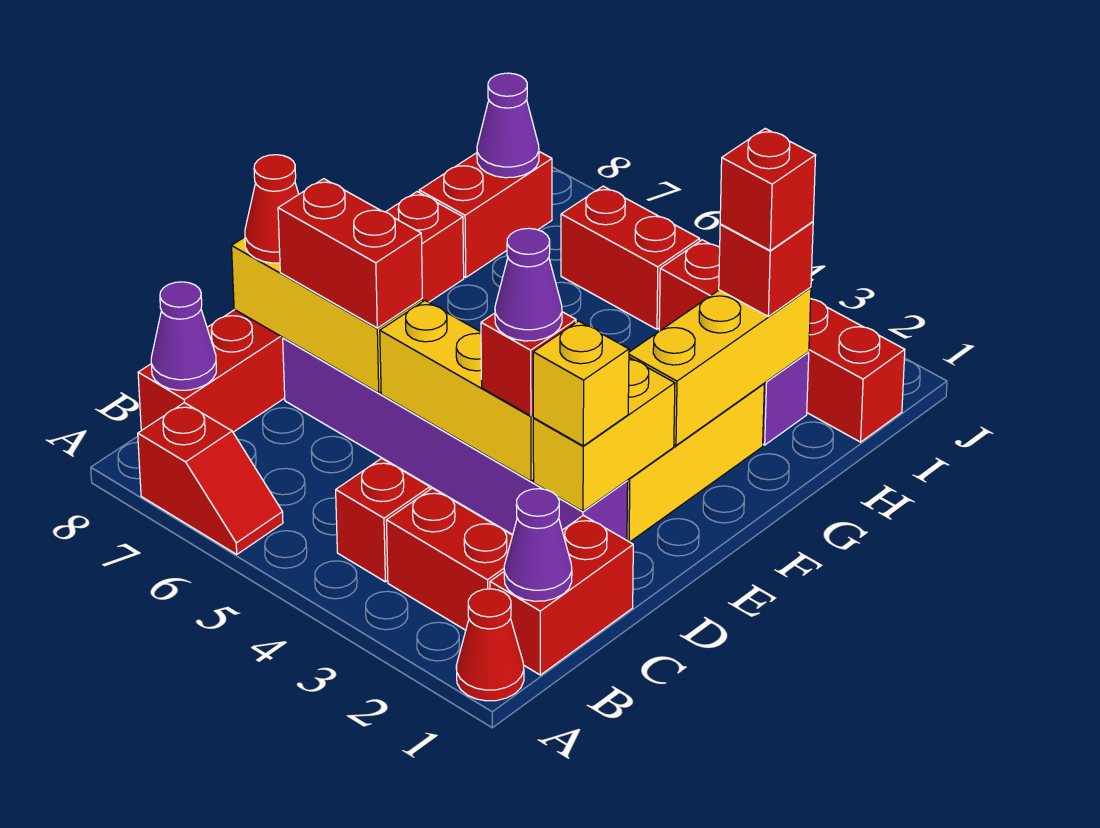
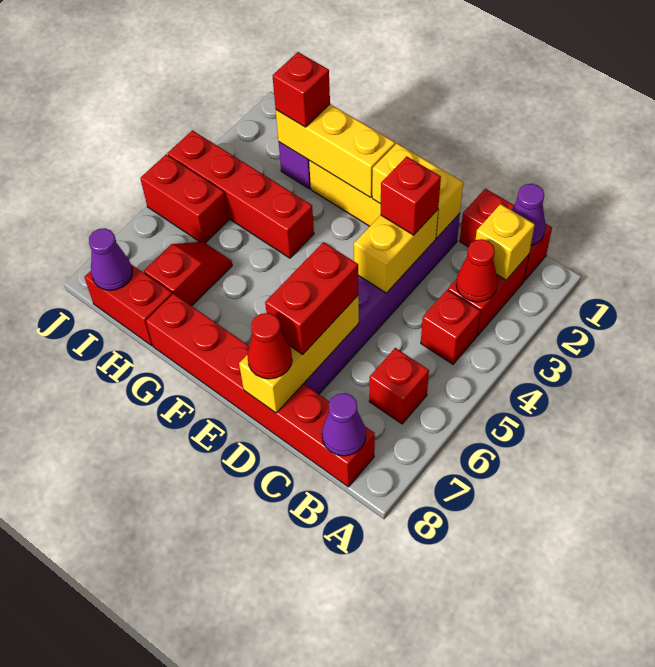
red 1x1 cone [456,589,524,701] -> red 1x1 cone moved to [456,239,498,302]
red 1x2 slope [138,403,283,554] -> red 1x2 slope moved to [144,242,232,306]
yellow 1x1 brick [533,321,629,446] -> yellow 1x1 brick moved to [475,204,535,280]
yellow 1x3 brick [380,301,534,481] -> yellow 1x2 brick [354,210,438,293]
purple 1x1 cone [495,228,562,341] -> none
red 1x1 brick [720,129,816,250] -> red 1x1 brick moved to [369,348,429,424]
red 1x4 brick [659,240,905,442] -> red 1x4 brick turned to [167,130,314,258]
red 1x2 brick [561,186,700,329] -> red 1x2 brick turned to [140,155,229,243]

